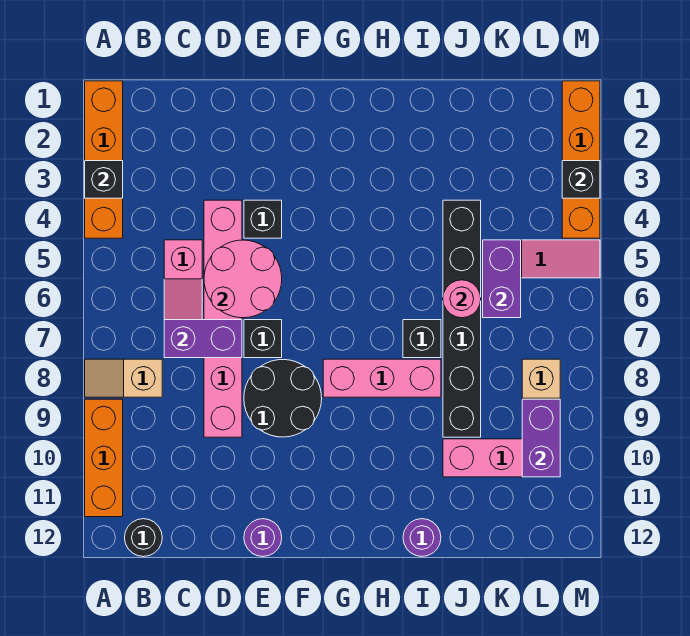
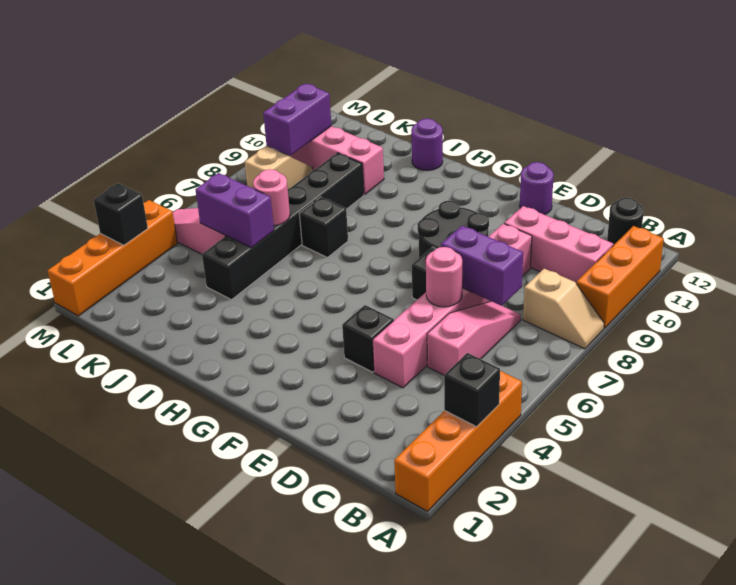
pink 2x2 round brick [204,240,282,318] -> pink 1x1 round brick [426,247,462,307]
pink 1x3 brick [323,359,441,397] -> pink 1x3 brick moved to [504,206,613,284]
purple 1x2 brick [483,240,521,318] -> purple 1x2 brick turned to [195,173,274,248]

